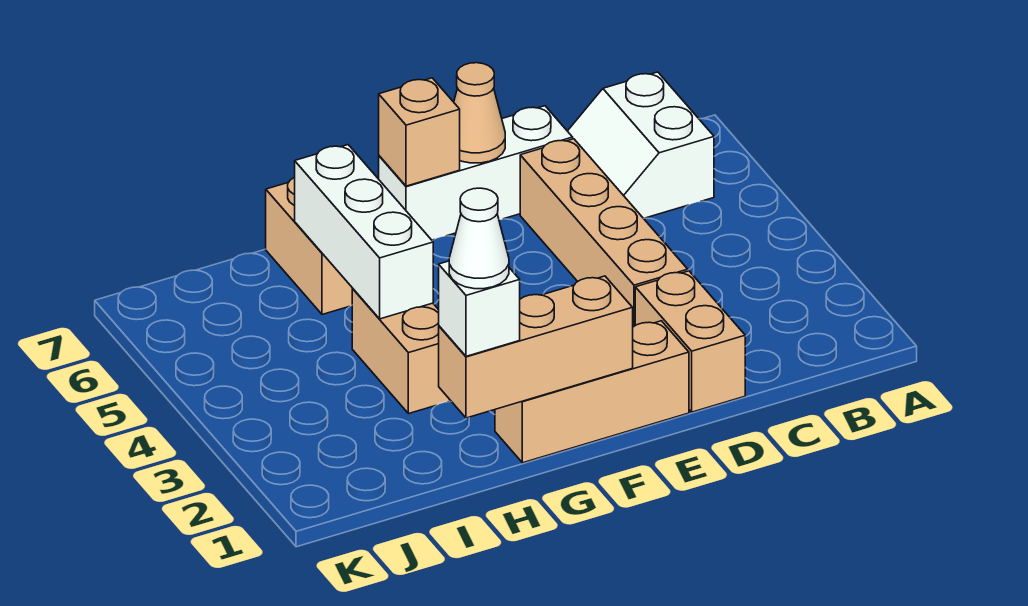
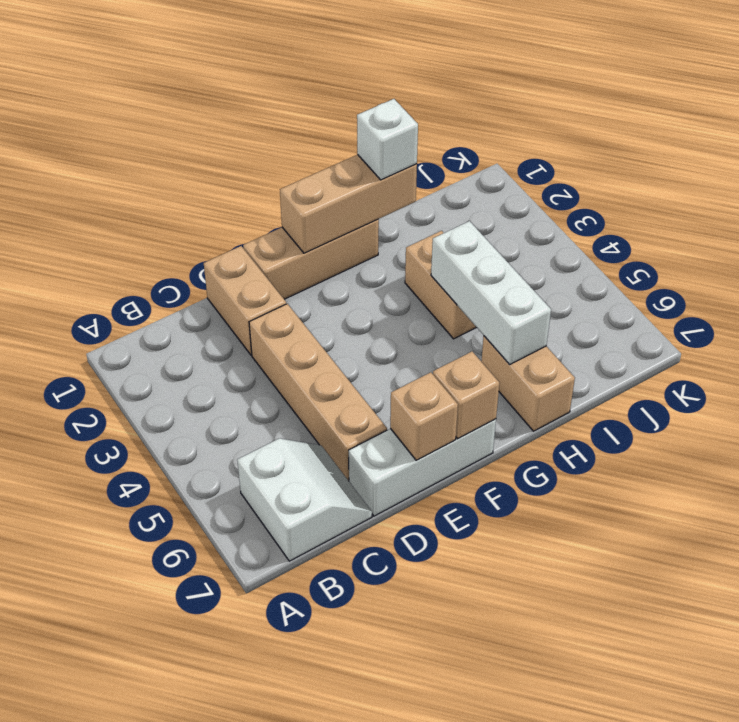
tan 1x1 cone [454,63,505,163] -> tan 1x1 brick [390,372,458,460]
white 1x1 cone [449,188,509,289] -> none

